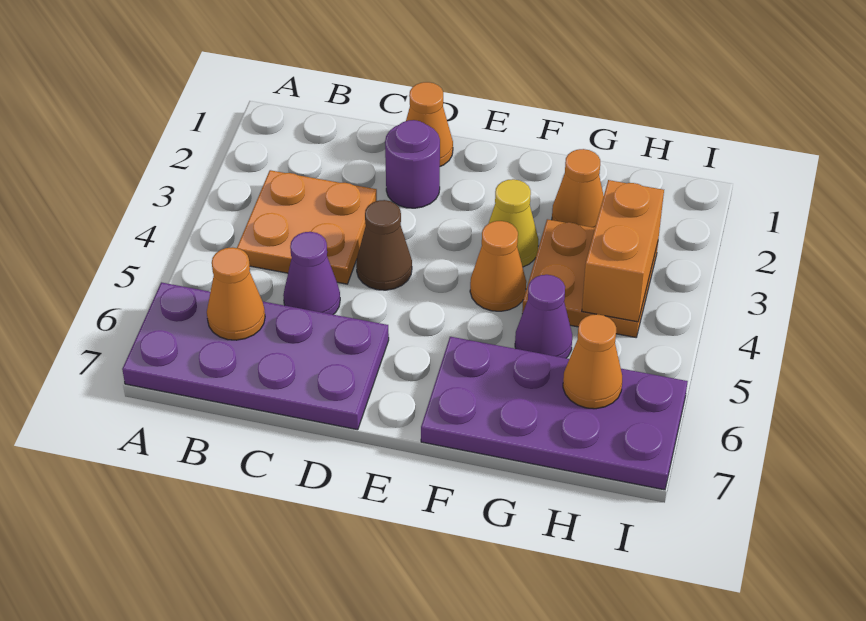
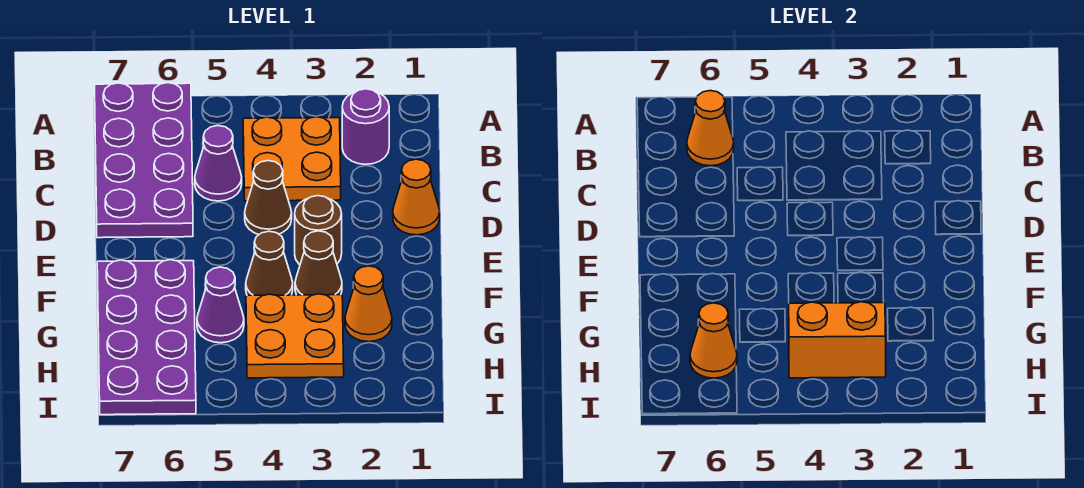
purple 1x1 round brick [385,120,440,208] -> purple 1x1 round brick moved to [342,89,389,164]
none -> brown 1x1 round brick [295,196,342,265]
yellow 1x1 cone [489,179,539,267] -> brown 1x1 cone [295,231,342,295]
orange 1x1 cone [470,221,526,311] -> brown 1x1 cone [246,231,293,296]

